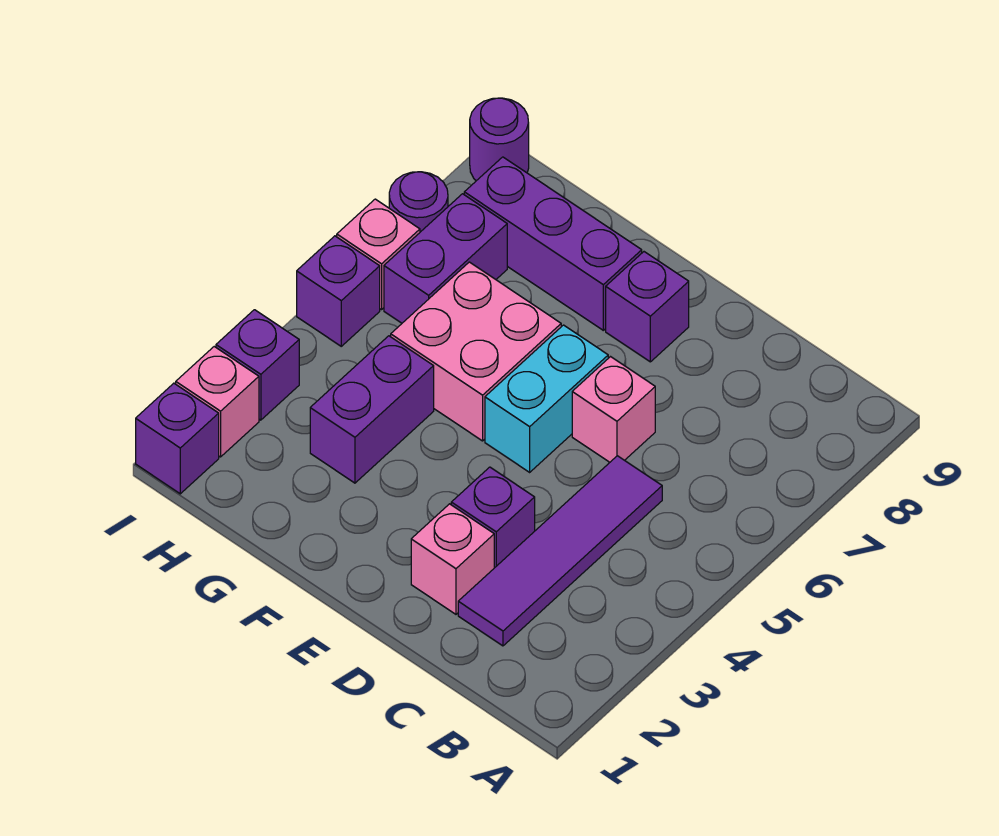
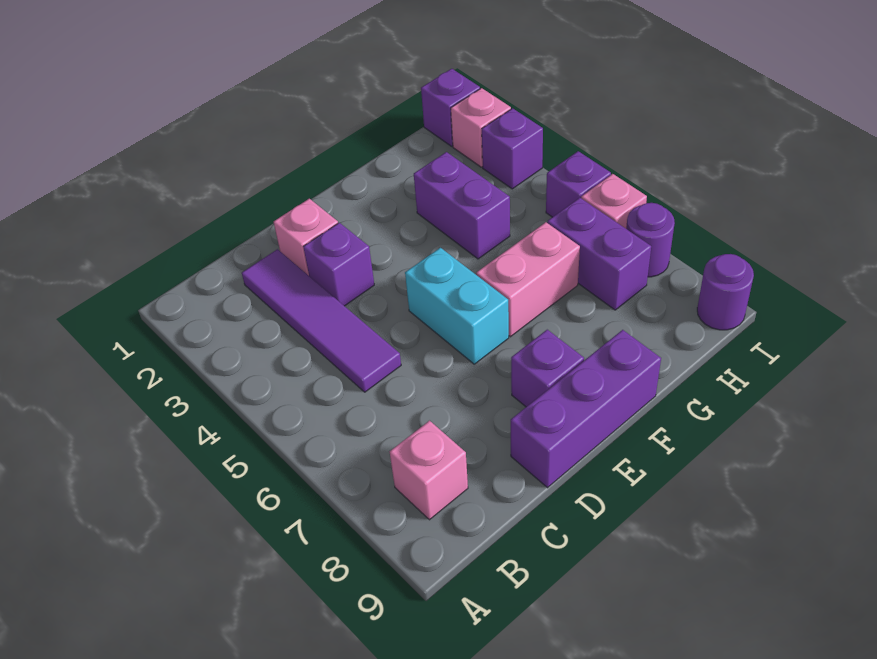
pink 1x1 brick [572,357,655,462] -> pink 1x1 brick moved to [390,421,468,520]
pink 2x2 brick [391,262,561,441] -> pink 1x2 brick [476,222,580,337]
purple 1x3 brick [464,157,642,330] -> purple 1x3 brick moved to [511,330,661,488]

